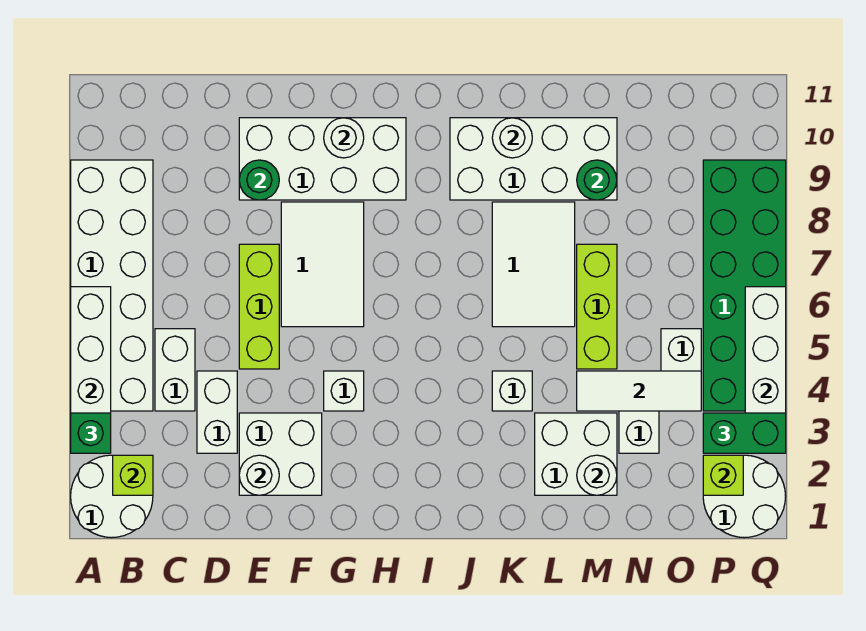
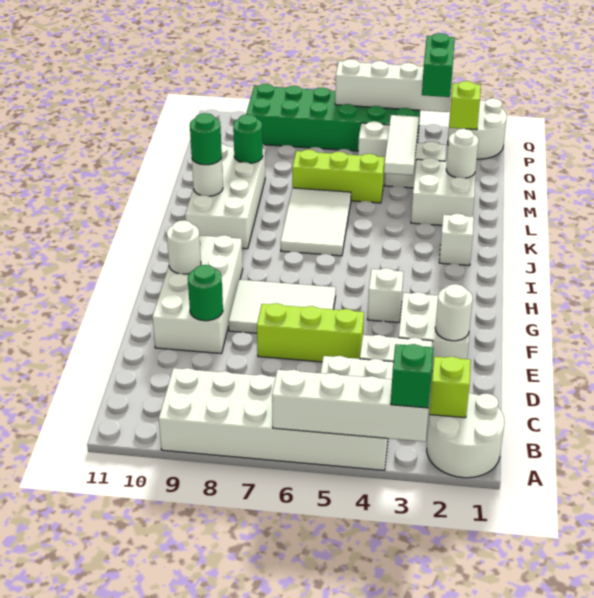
white 1x1 brick [492,371,532,411] -> white 1x1 brick moved to [439,214,474,266]
white 2x3 tile [492,202,575,327] -> white 2x3 tile turned to [281,188,351,256]
none -> green 1x1 round brick [190,113,222,165]

